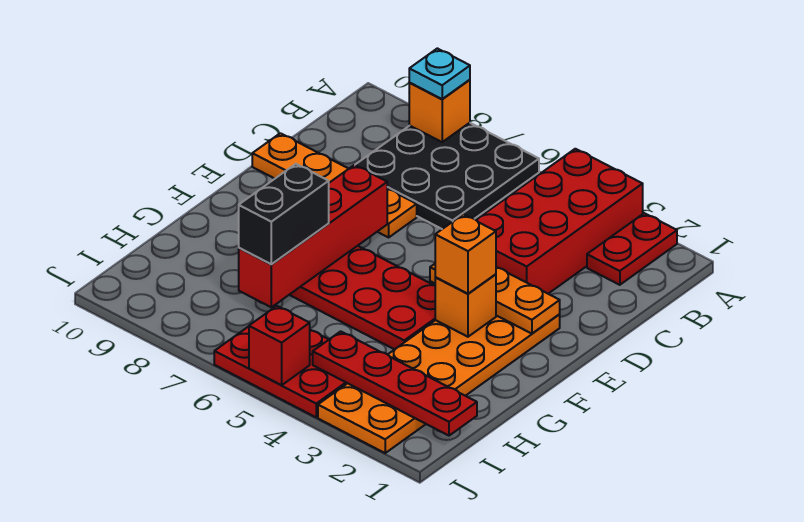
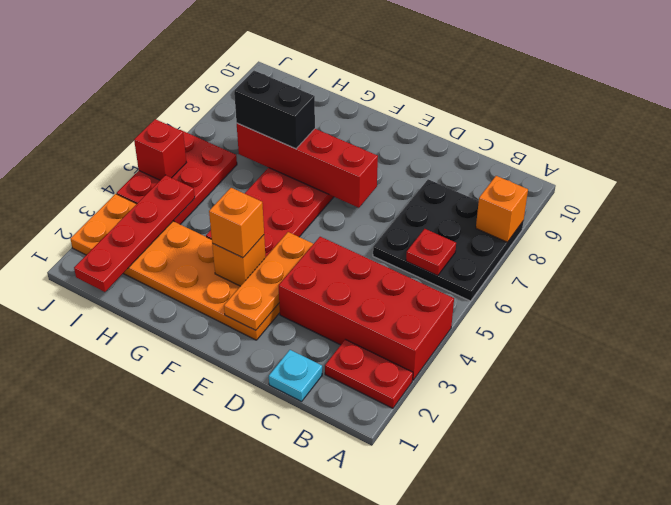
cyan 1x1 plate [409,48,470,99] -> cyan 1x1 plate moved to [269,350,322,402]
none -> red 1x1 plate [406,229,456,276]
orange 1x4 plate [252,133,417,237] -> none

